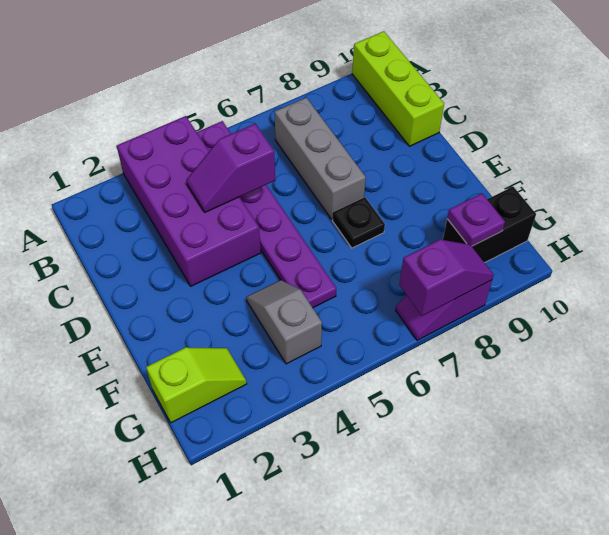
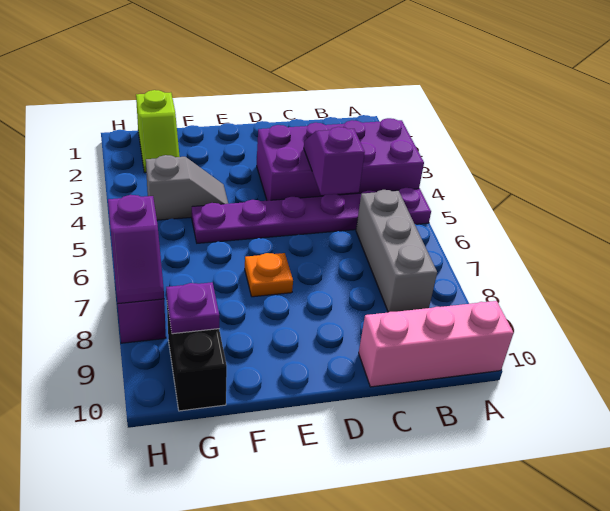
lime 1x3 brick [352,31,444,146] -> pink 1x3 brick [359,301,513,387]
grey 1x3 brick [274,98,366,219] -> grey 1x3 brick turned to [356,190,437,312]
black 1x1 plate [332,197,385,248] -> orange 1x1 plate [245,253,293,297]

